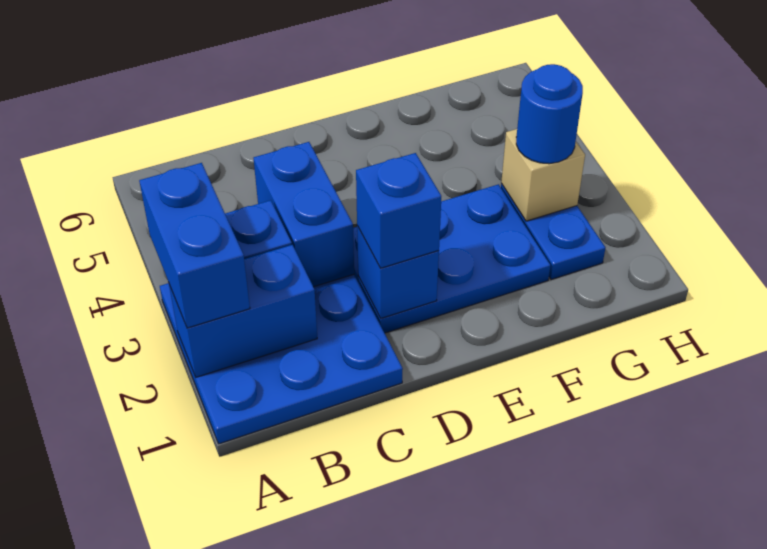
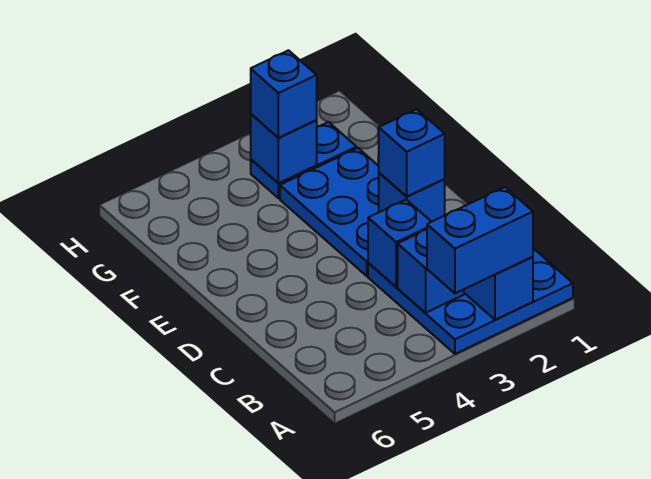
blue 1x2 brick [253,142,354,287] -> blue 1x1 brick [368,200,431,287]
tan 1x1 brick [501,129,585,221] -> blue 1x1 brick [251,114,317,183]
blue 1x1 round brick [516,64,583,164] -> blue 1x1 brick [251,50,317,138]

